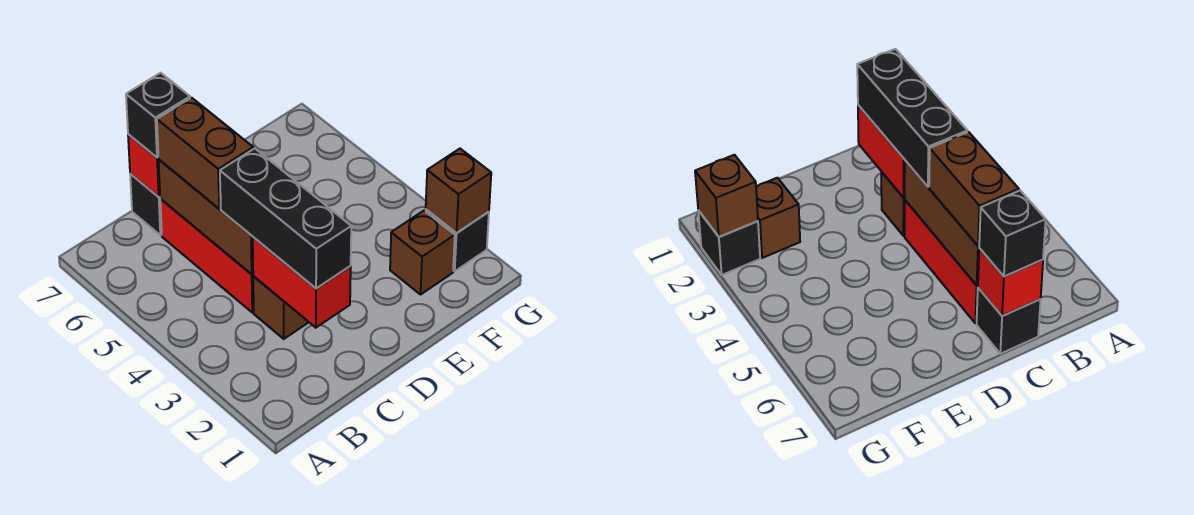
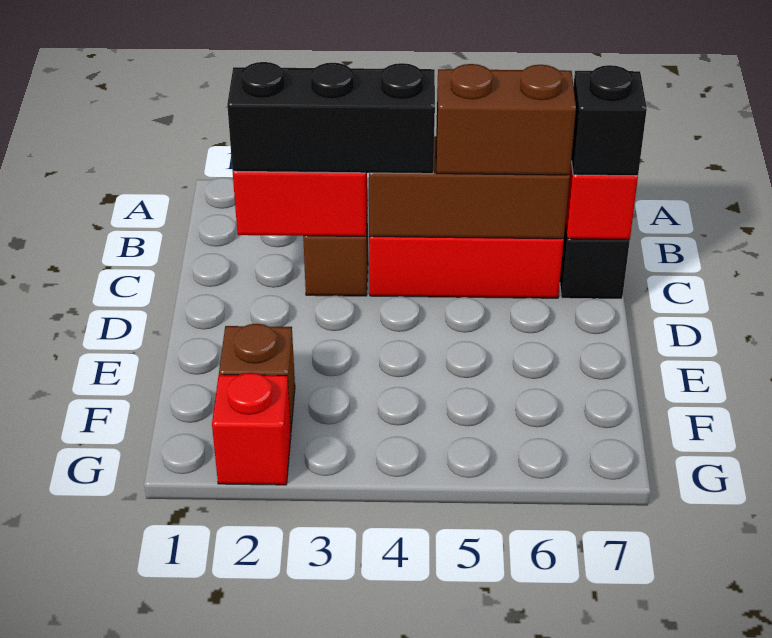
black 1x1 brick [426,210,489,271] -> red 1x1 brick [212,373,291,485]
brown 1x1 brick [426,149,491,233] -> none

